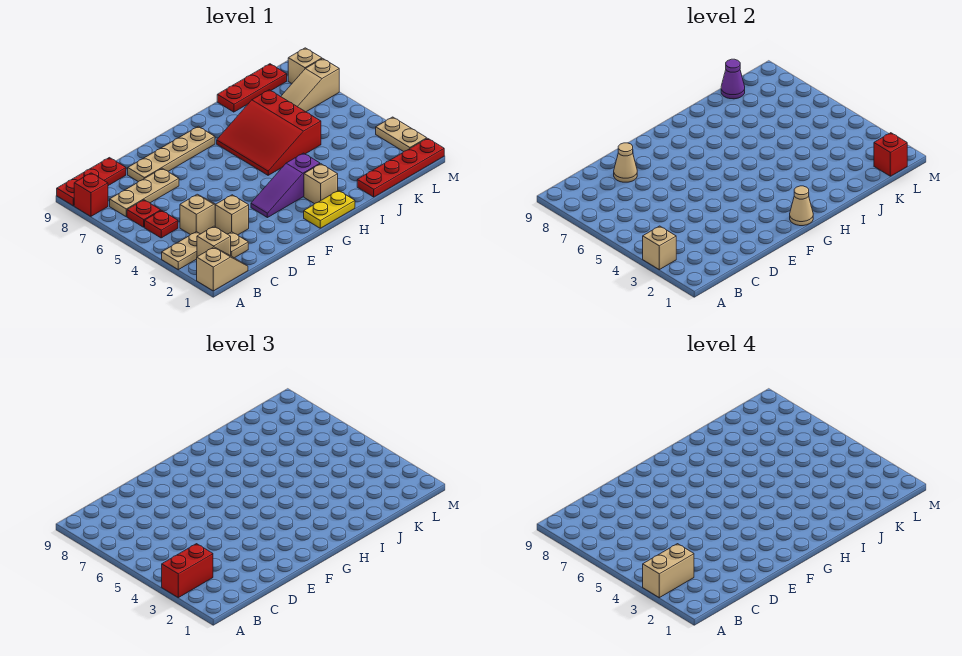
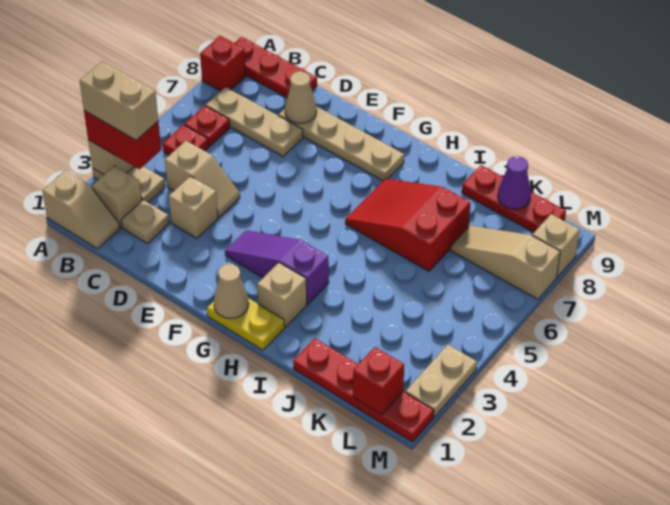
red 3x3 slope [217,90,321,175] -> red 2x3 slope [345,179,471,271]

